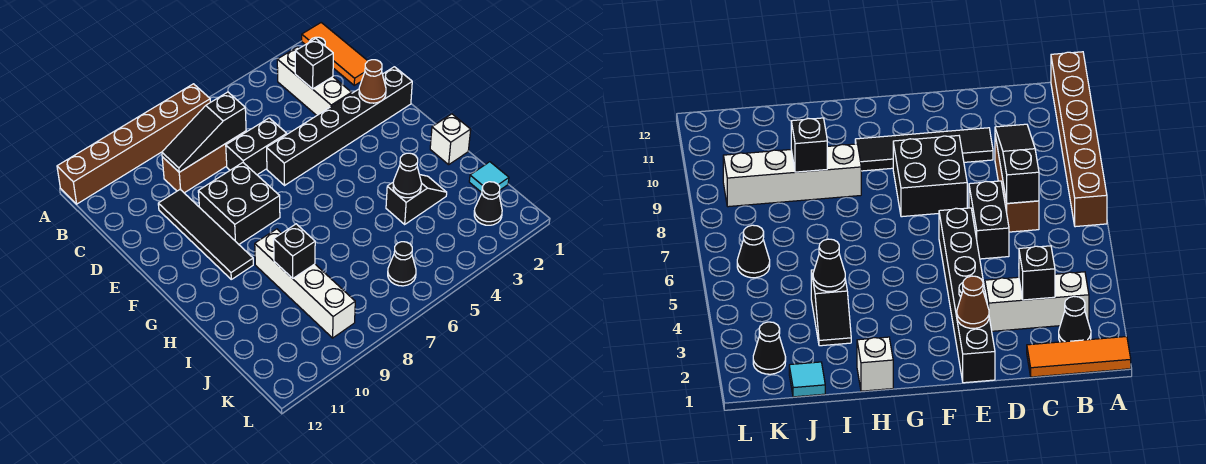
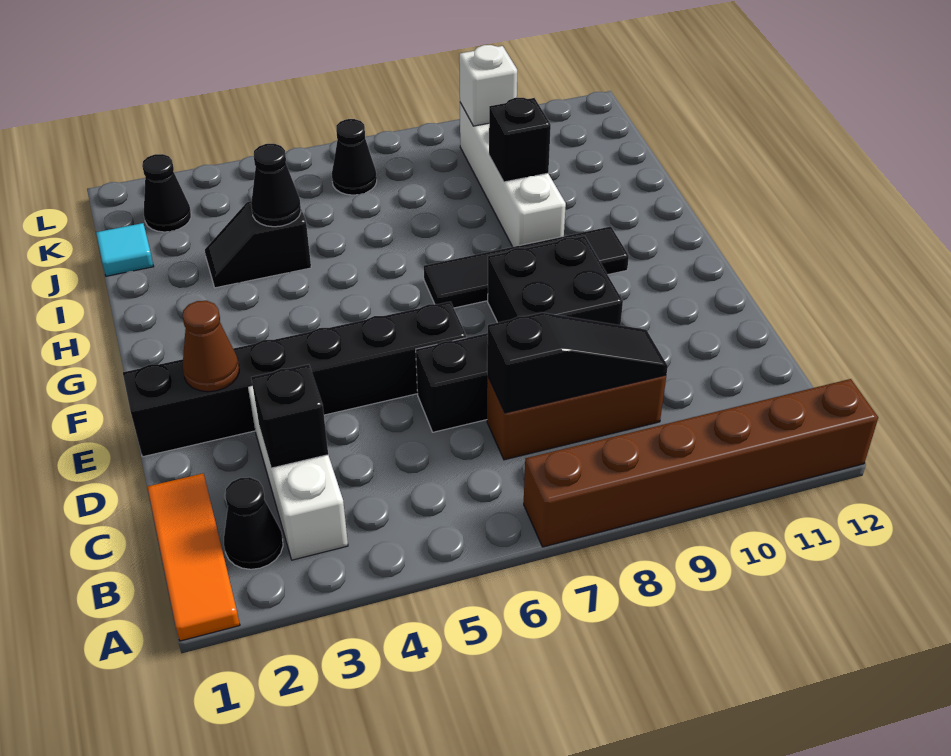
black 1x4 tile [158,190,253,279] -> black 1x4 tile turned to [424,227,629,308]
white 1x1 brick [430,114,471,165] -> white 1x1 brick moved to [459,45,517,126]

